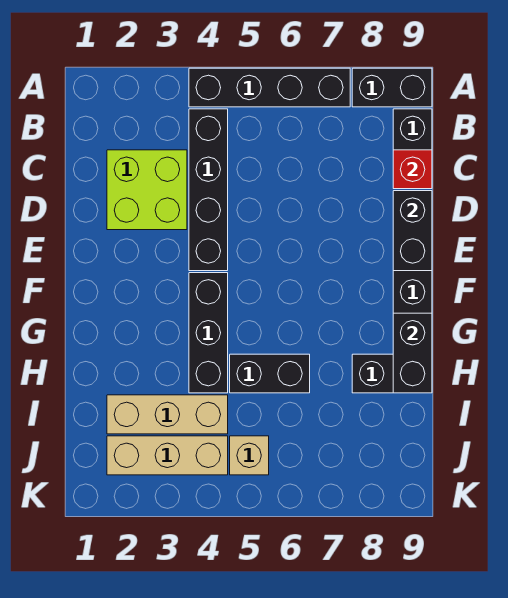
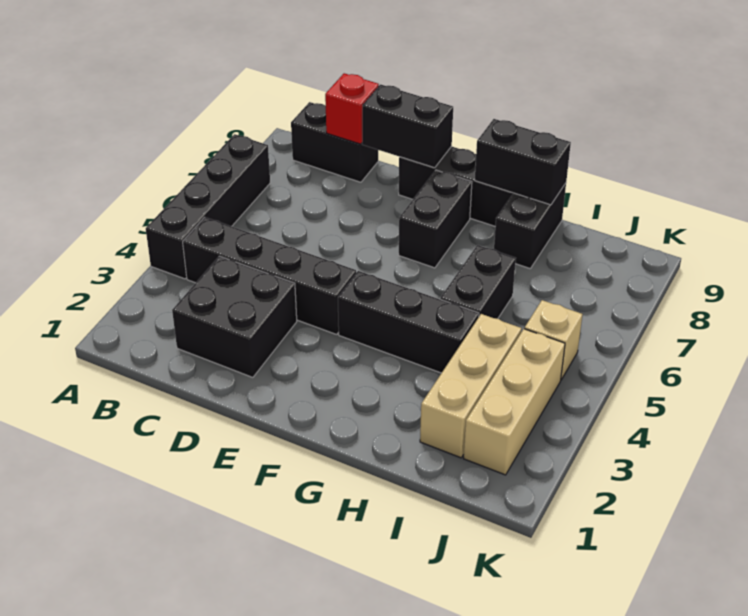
black 1x2 brick [352,68,432,107] -> black 1x2 brick moved to [399,170,472,268]
lime 2x2 brick [107,150,187,230] -> black 2x2 brick [172,256,297,377]

